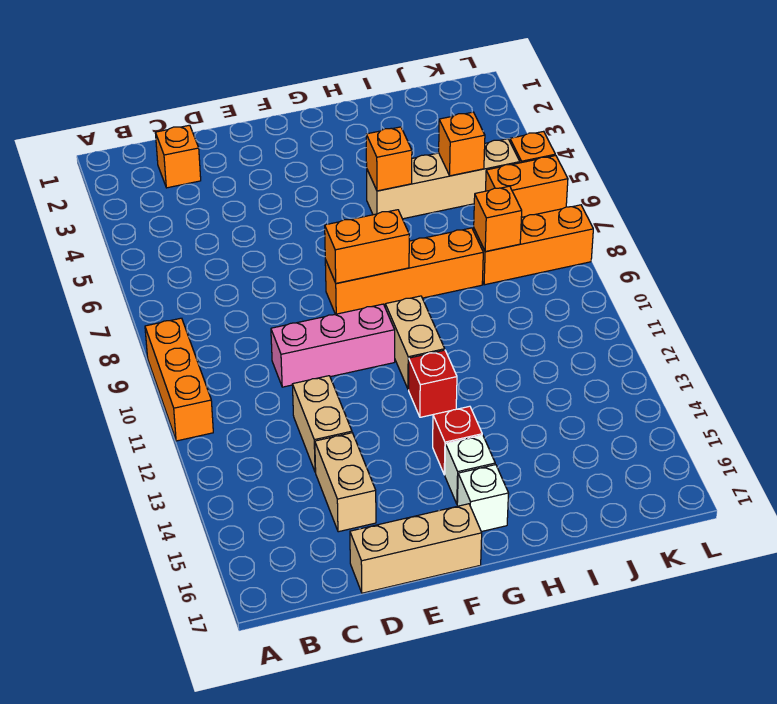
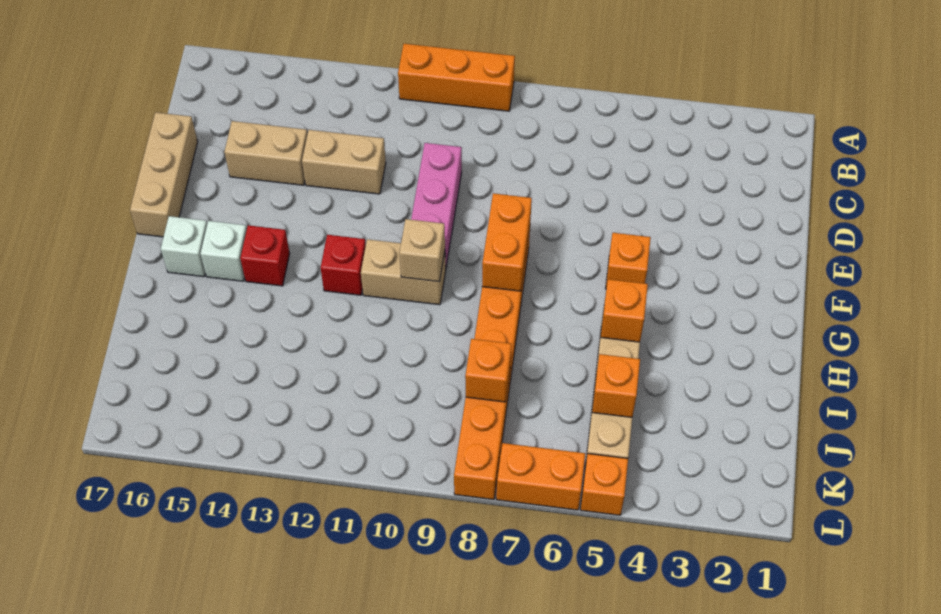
orange 1x1 brick [155,125,201,188] -> orange 1x1 brick moved to [606,233,651,289]
none -> tan 1x1 brick [399,219,445,282]
orange 1x2 brick [486,155,568,217] -> orange 1x2 brick turned to [496,443,585,510]

